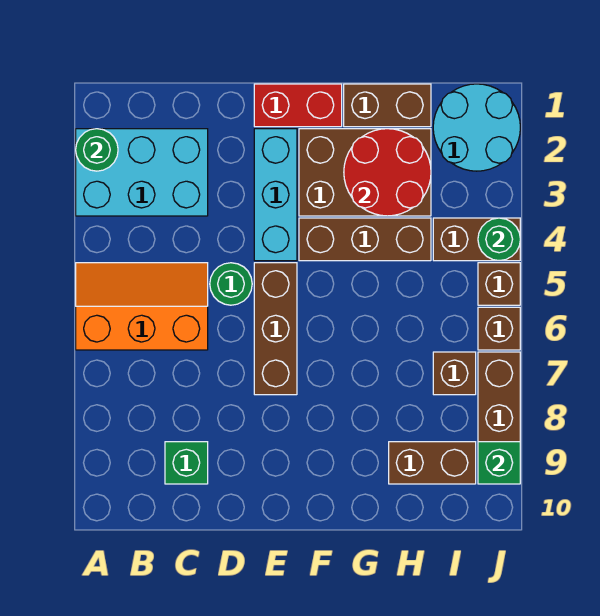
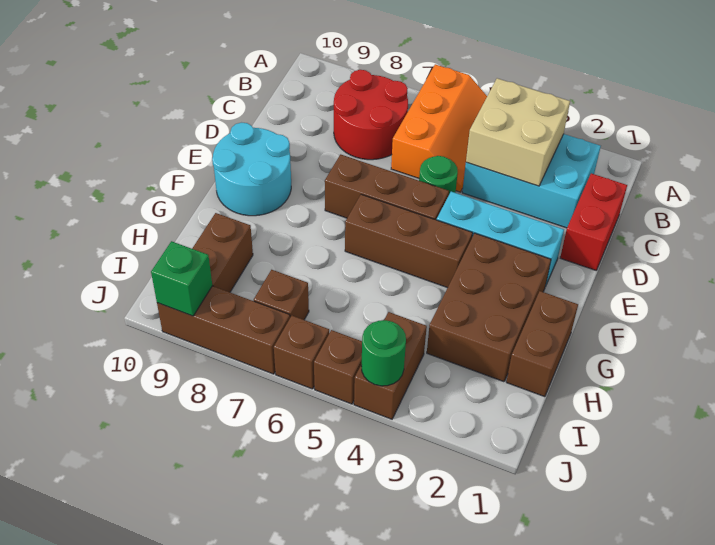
cyan 2x3 brick [76,129,208,216] -> cyan 2x3 brick turned to [462,134,601,228]
green 1x1 round brick [76,129,118,171] -> none
none -> tan 2x2 brick [466,78,570,186]
green 1x1 brick [165,442,208,484] -> none
red 1x2 brick [254,84,342,127] -> red 1x2 brick moved to [560,173,627,270]
brown 1x3 brick [299,218,431,261] -> brown 1x3 brick turned to [345,194,473,288]
red 2x2 round brick [344,129,431,216] -> red 2x2 round brick moved to [334,70,408,160]
cyan 2x2 round brick [433,84,520,171] -> cyan 2x2 round brick moved to [212,123,291,216]

